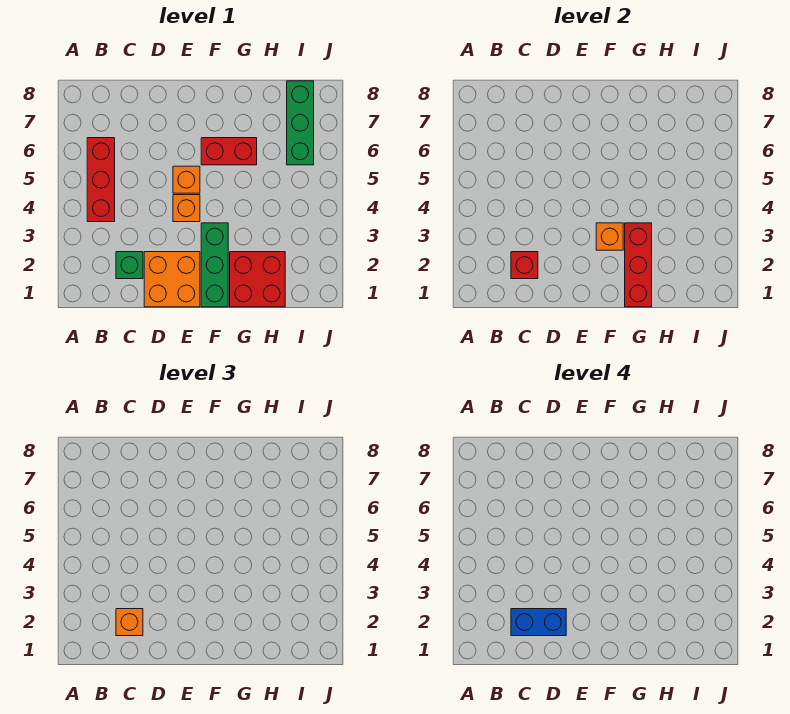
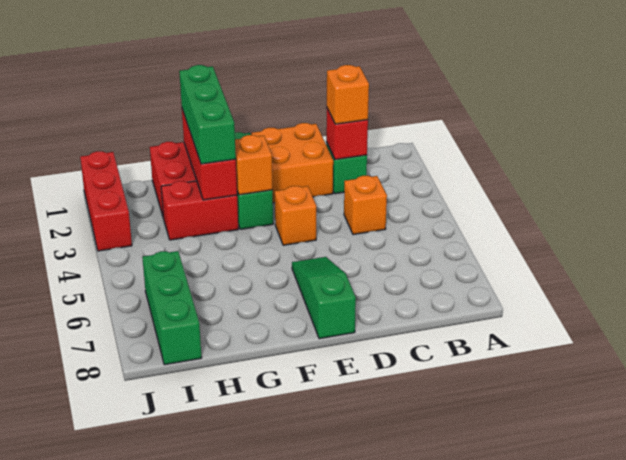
red 1x3 brick [87,138,115,222] -> red 1x3 brick moved to [80,151,132,251]
blue 1x2 brick [511,609,566,636] -> none
orange 1x1 brick [173,166,200,193] -> orange 1x1 brick moved to [344,176,387,234]
none -> green 1x3 slope [292,257,356,339]
red 1x2 brick [201,138,257,165] -> red 1x2 brick moved to [161,181,238,240]
none -> green 1x3 brick [179,65,236,164]

